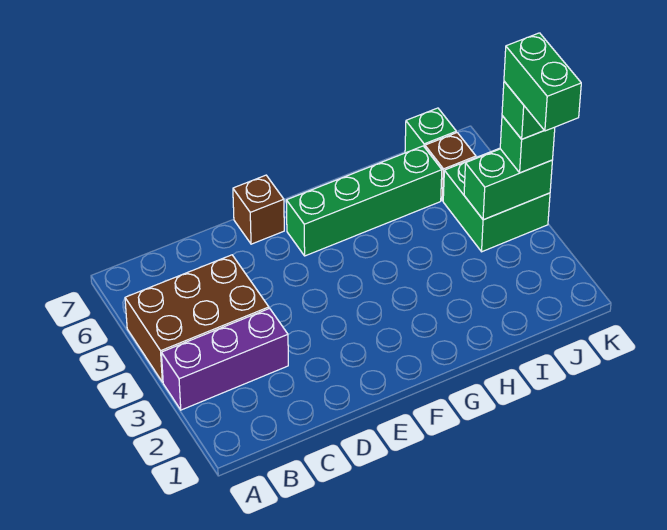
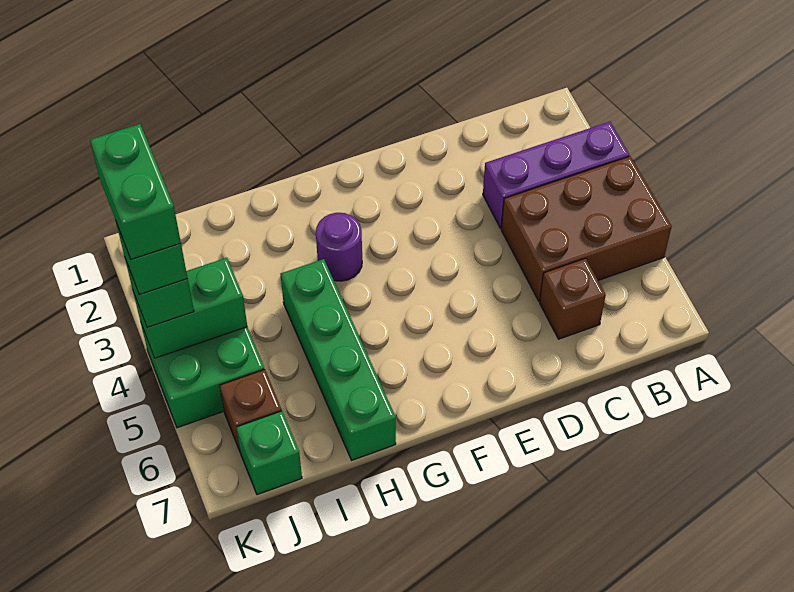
brown 1x1 brick [233,175,284,244] -> brown 1x1 brick moved to [540,258,606,339]
green 1x4 brick [286,146,442,256] -> green 1x4 brick turned to [281,259,396,460]
none -> purple 1x1 round brick [316,213,362,281]

